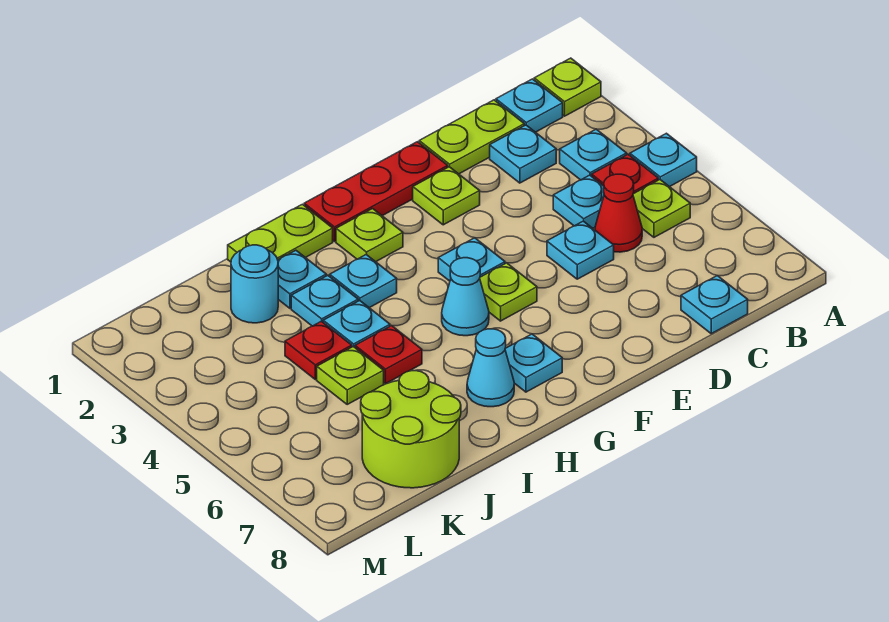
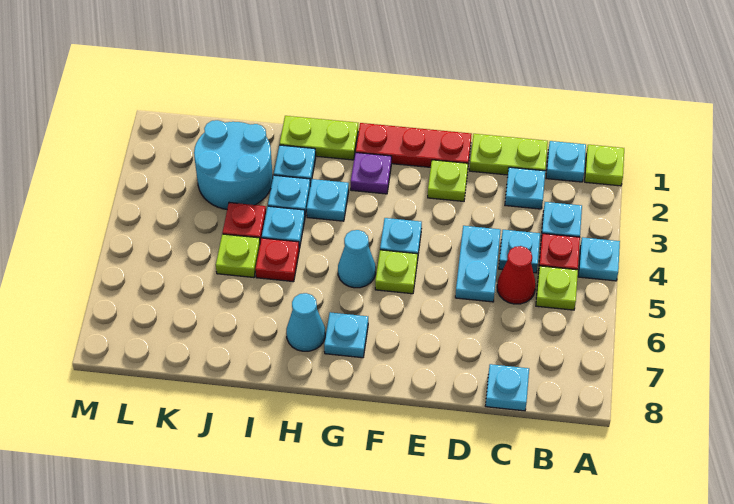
cyan 1x1 plate [547,221,614,279] -> cyan 1x2 plate [455,226,501,302]
lime 1x1 plate [336,209,403,262] -> purple 1x1 plate [351,152,392,194]
cyan 1x1 round brick [231,245,278,323] -> cyan 2x2 round brick [194,120,273,209]
lime 2x2 round brick [361,371,461,488] -> none

